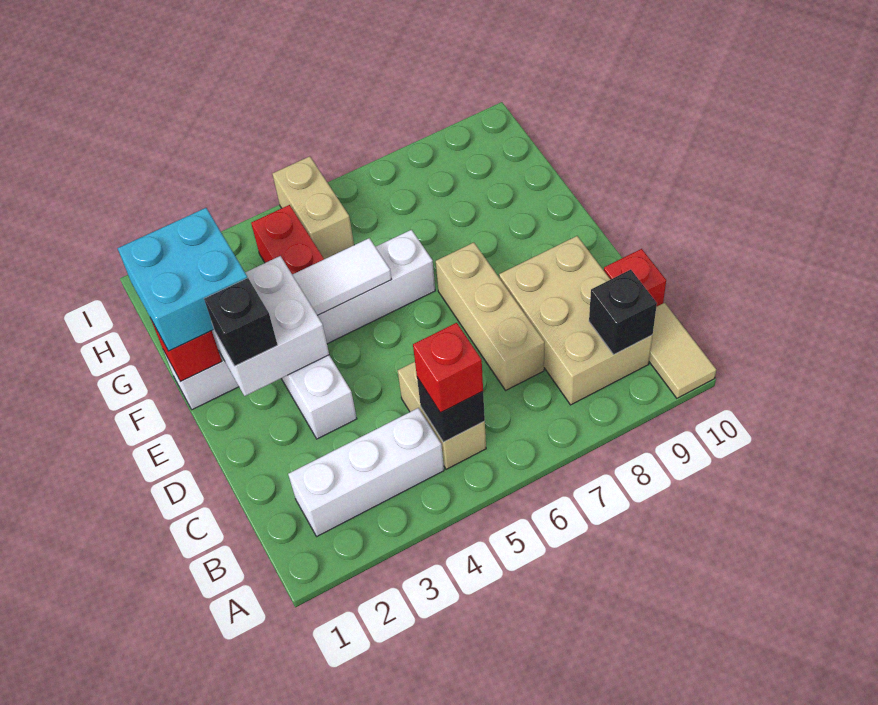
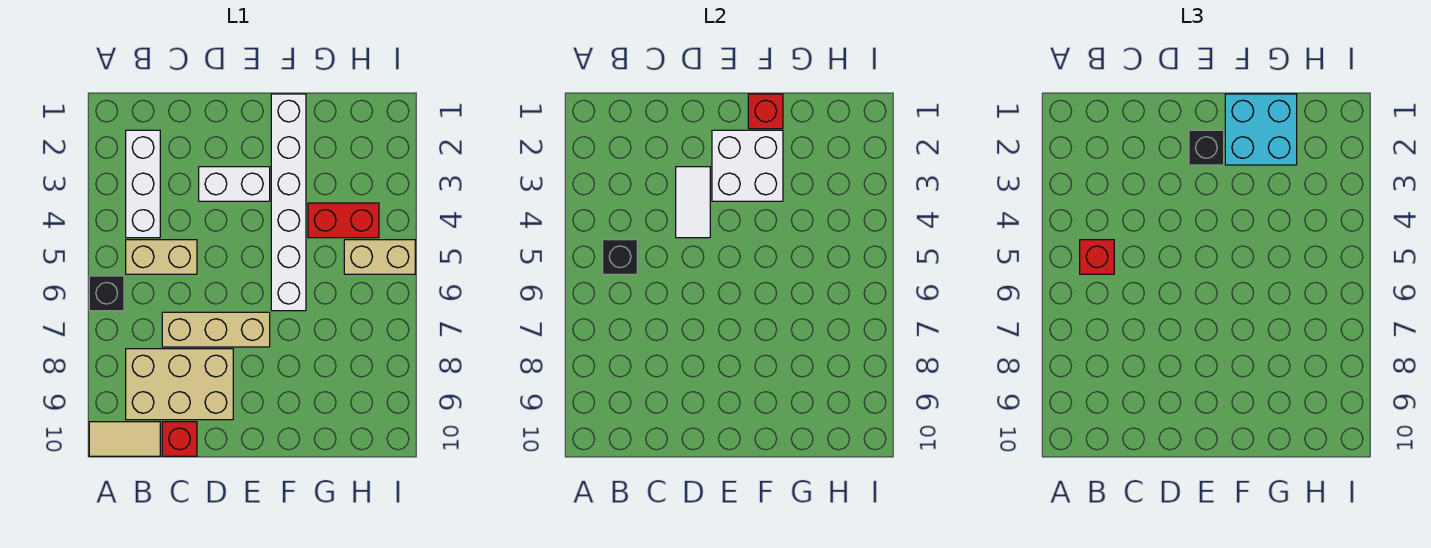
black 1x1 brick [589,270,657,354] -> black 1x1 brick moved to [89,276,124,311]
white 1x2 tile [292,238,392,315] -> white 1x2 tile moved to [676,167,710,238]

